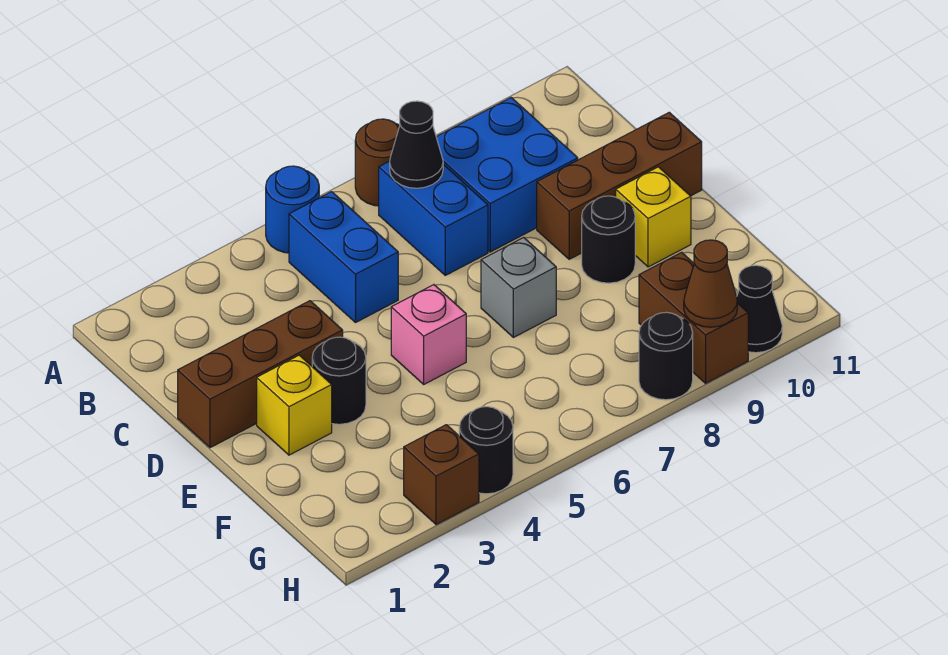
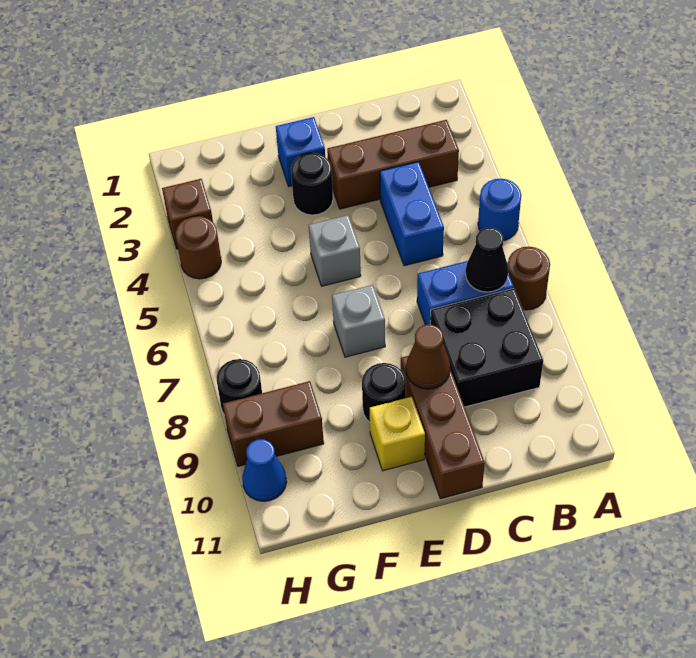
blue 1x2 brick [289,192,398,322] -> blue 1x2 brick turned to [380,162,444,266]
blue 2x2 brick [436,98,578,252] -> black 2x2 brick [430,288,543,407]
brown 1x3 brick [178,301,343,448] -> brown 1x3 brick turned to [327,120,459,209]
yellow 1x1 brick [257,355,332,455] -> blue 1x1 brick [276,117,325,186]
pink 1x1 brick [391,285,466,384] -> grey 1x1 brick [309,215,361,286]
black 1x1 round brick [459,407,513,494] -> brown 1x1 round brick [176,216,221,279]
brown 1x1 cone [684,240,737,327] -> brown 1x1 cone moved to [406,325,450,389]
black 1x1 cone [737,265,782,353] -> blue 1x1 cone [242,439,287,501]

